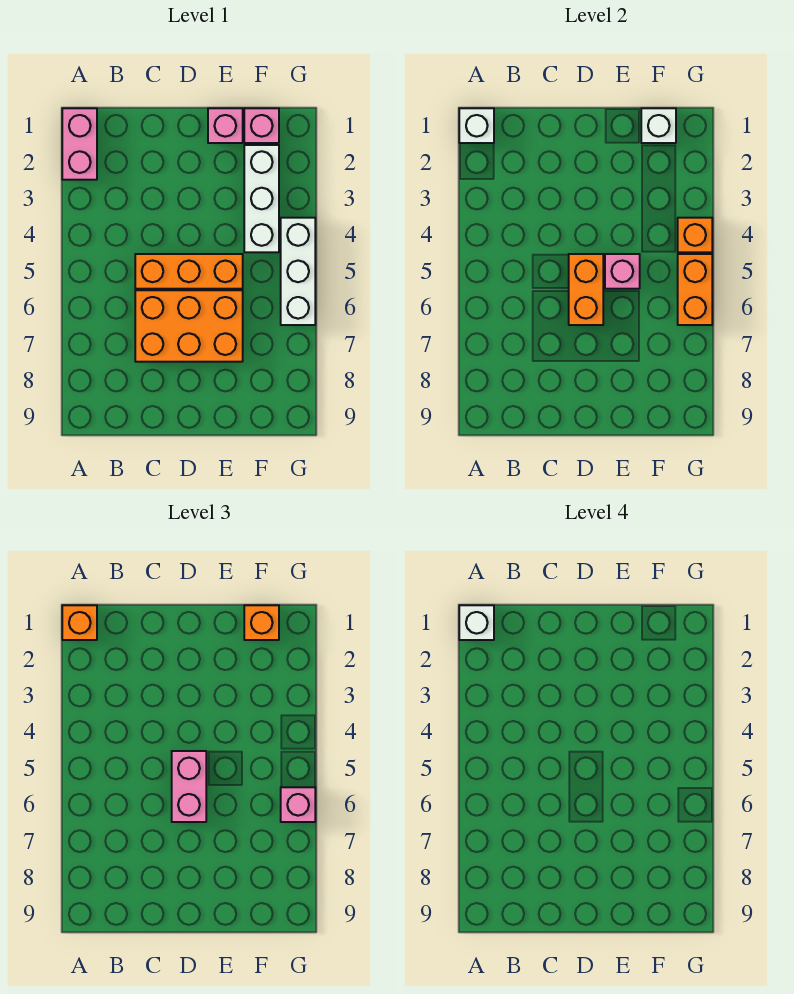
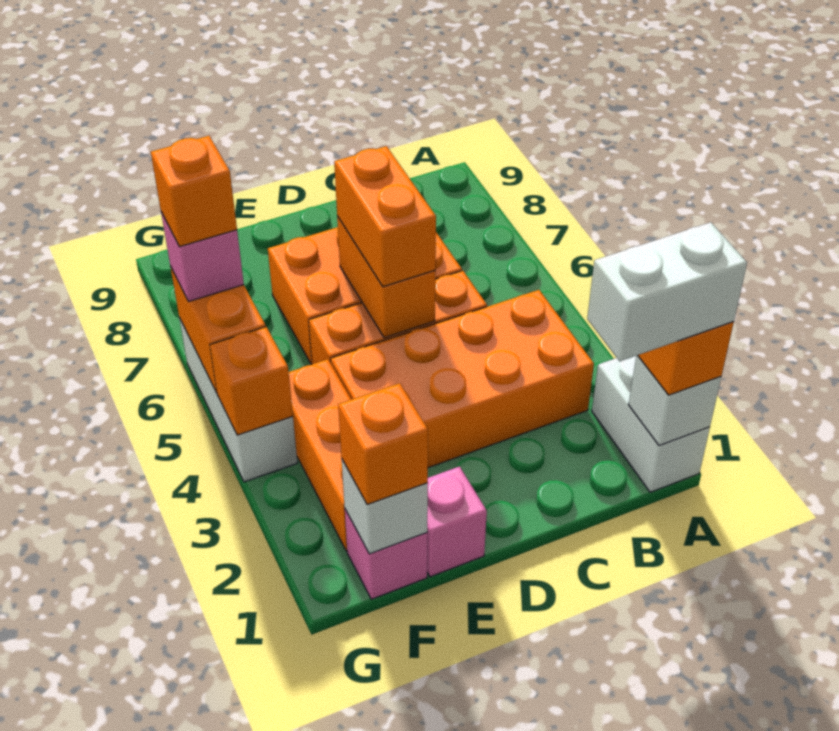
pink 1x2 brick [62,108,97,180] -> white 1x2 brick [592,356,710,492]
white 1x1 brick [459,605,494,640] -> white 1x2 brick [587,222,747,361]
none -> orange 2x4 brick [331,290,594,468]
pink 1x2 brick [172,751,206,822] -> orange 1x2 brick [334,146,436,287]
pink 1x1 brick [605,254,640,289] -> none
white 1x3 brick [244,145,279,252] -> orange 1x3 brick [289,359,351,551]
none -> orange 1x1 brick [151,136,237,247]

